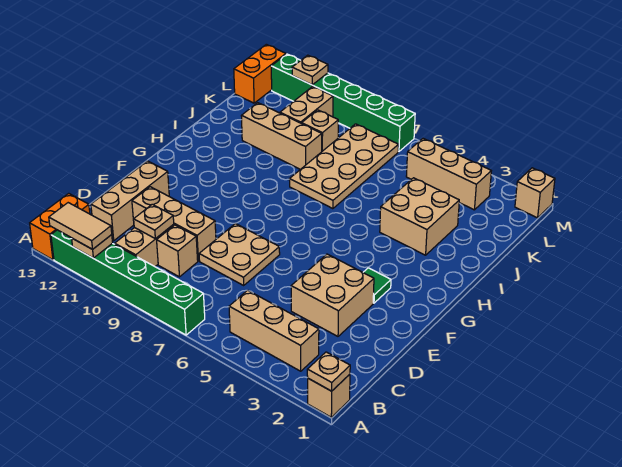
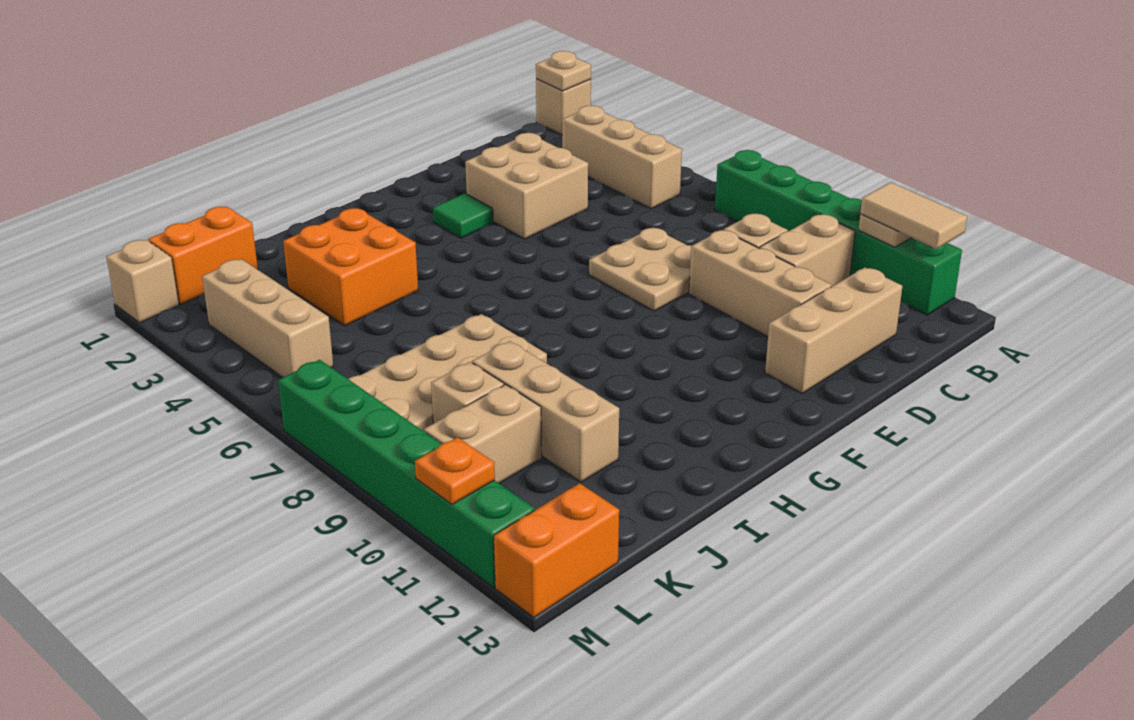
orange 1x2 brick [30,193,90,260] -> orange 1x2 brick moved to [148,207,258,304]
tan 1x1 plate [134,204,174,239] -> none
tan 2x2 brick [380,178,459,255] -> orange 2x2 brick [283,208,418,326]
tan 1x1 plate [292,55,328,85] -> orange 1x1 plate [415,437,495,505]

